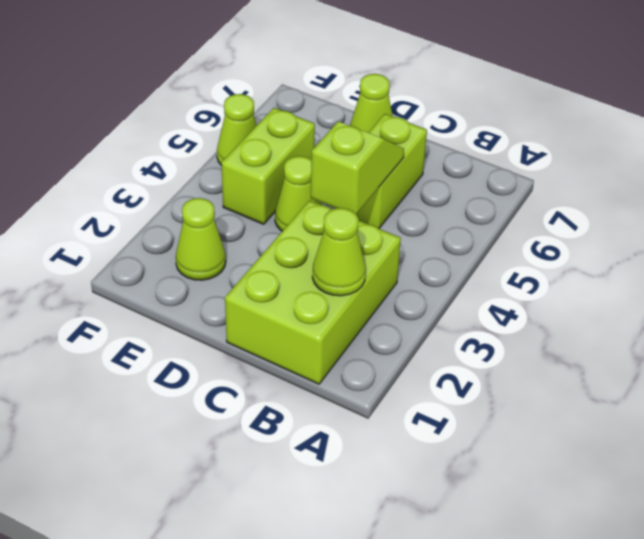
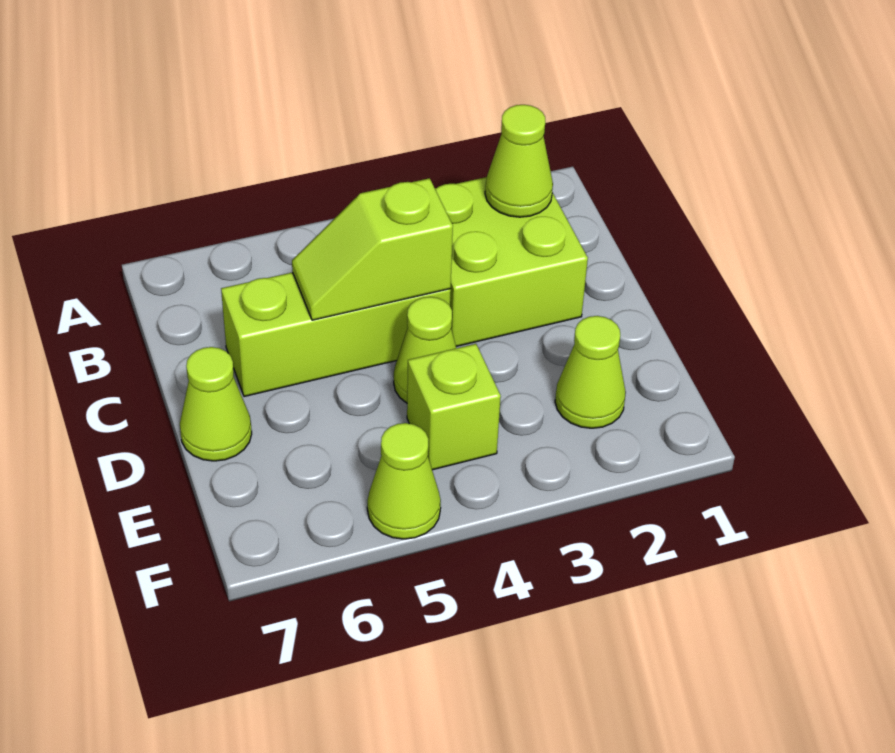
lime 2x3 brick [225,200,401,384] -> lime 2x2 brick [435,177,588,346]
lime 1x2 brick [356,114,427,229] -> lime 1x3 brick [221,272,451,397]
lime 1x2 brick [221,108,315,224] -> lime 1x1 brick [407,344,501,470]

